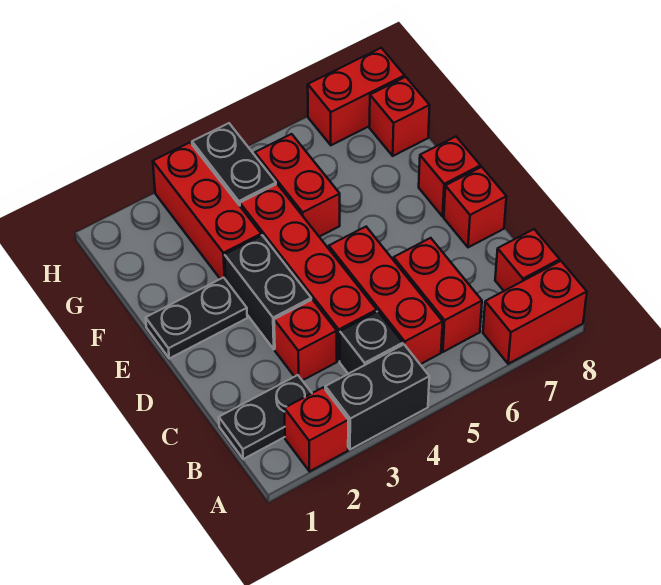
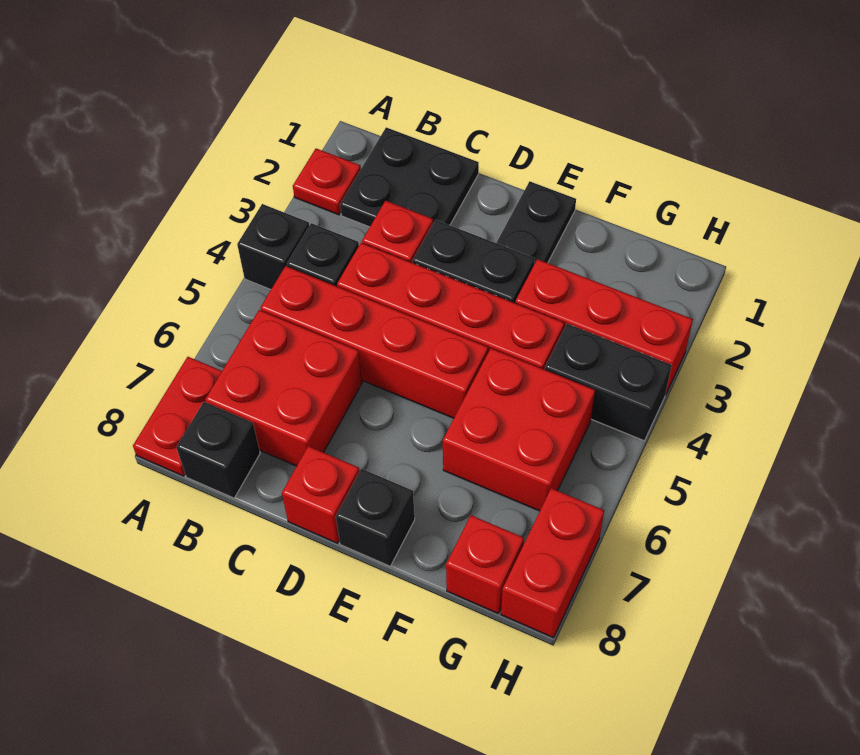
red 1x1 brick [284,387,348,472] -> red 1x1 plate [293,149,361,215]
black 1x2 brick [325,345,429,449] -> black 1x1 brick [237,204,309,289]
red 1x2 brick [483,261,587,364] -> red 1x2 plate [133,357,222,476]
black 1x2 plate [219,375,312,459] -> black 2x2 plate [340,127,479,227]
red 1x3 brick [329,227,443,364] -> red 1x4 brick [260,266,488,418]
red 1x2 brick [394,238,482,352] -> red 2x2 brick [205,310,362,466]
red 1x1 brick [495,229,560,291] -> black 1x1 brick [176,402,260,498]
red 1x1 brick [419,137,480,216] -> black 1x1 brick [336,469,415,566]
red 1x2 brick [255,134,340,237] -> red 2x2 brick [443,348,595,511]

